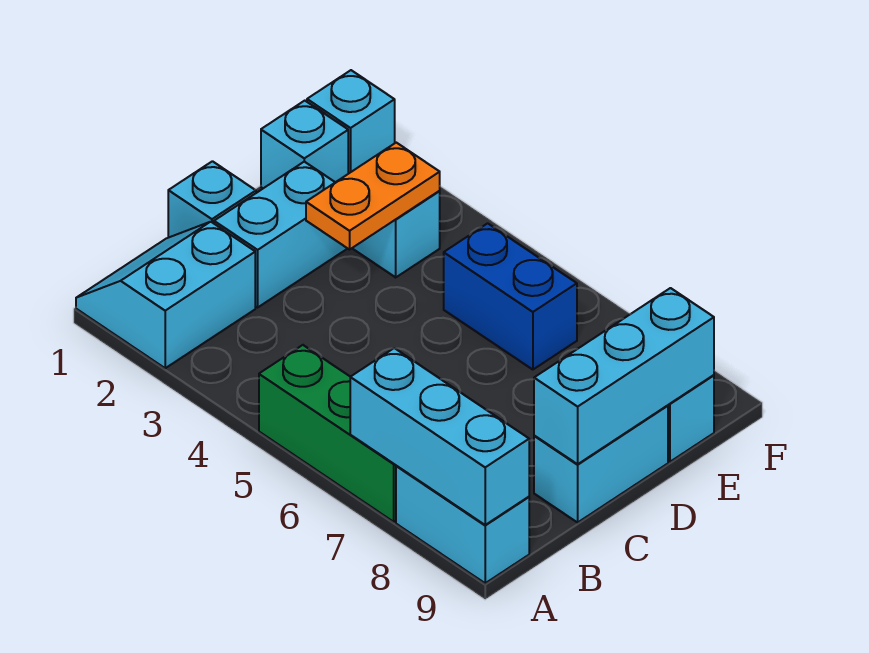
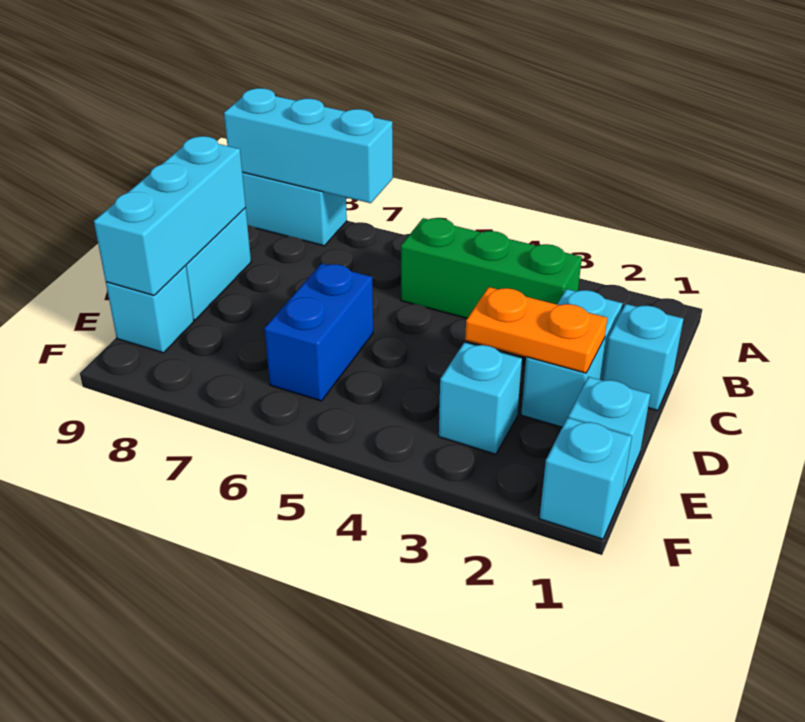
cyan 2x2 slope [76,222,255,368] -> none
green 1x3 brick [259,345,396,522] -> green 1x3 brick moved to [401,218,582,318]
orange 1x2 plate [306,143,440,250] -> orange 1x2 plate turned to [465,287,607,373]
blue 1x2 brick [444,223,577,370] -> blue 1x2 brick turned to [264,263,373,401]

